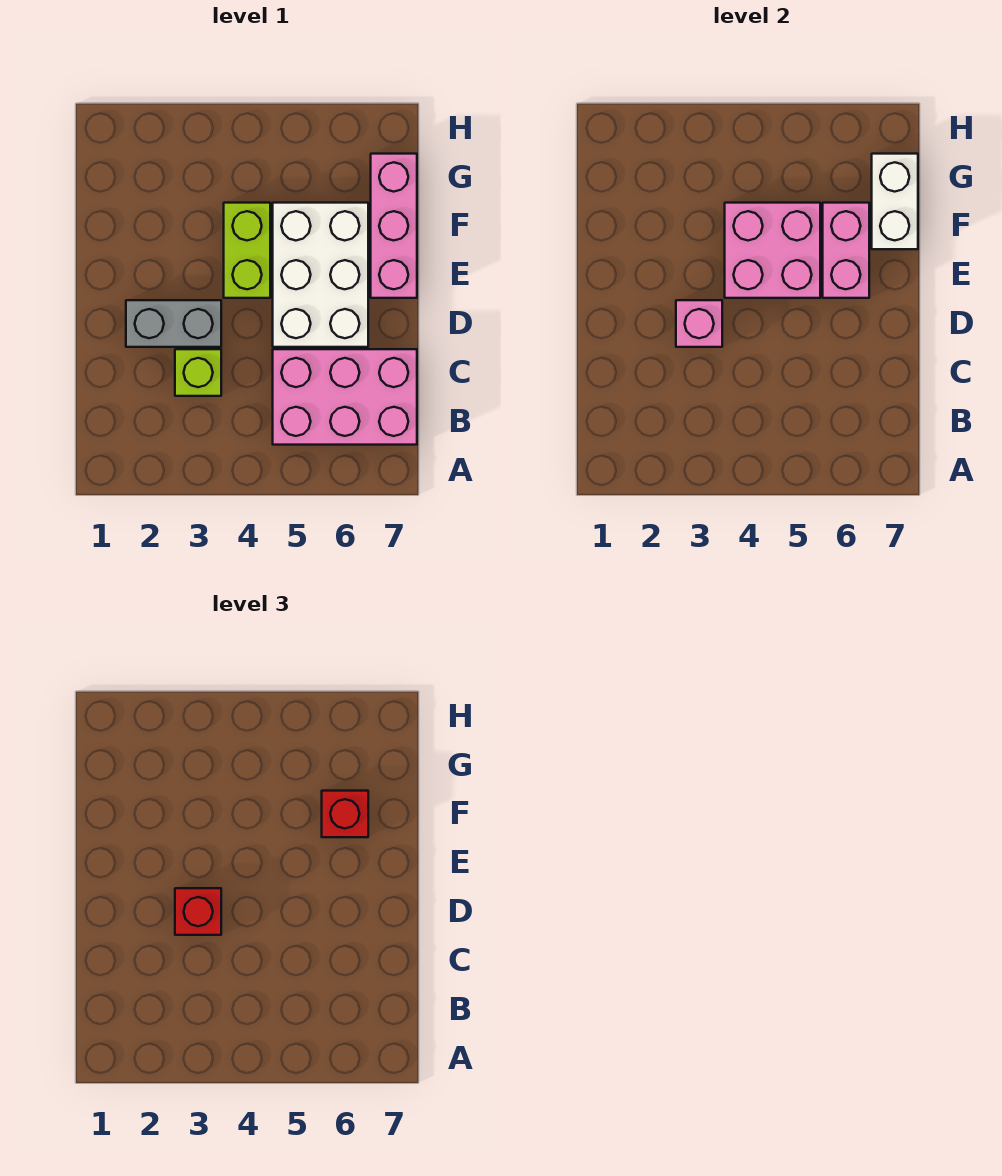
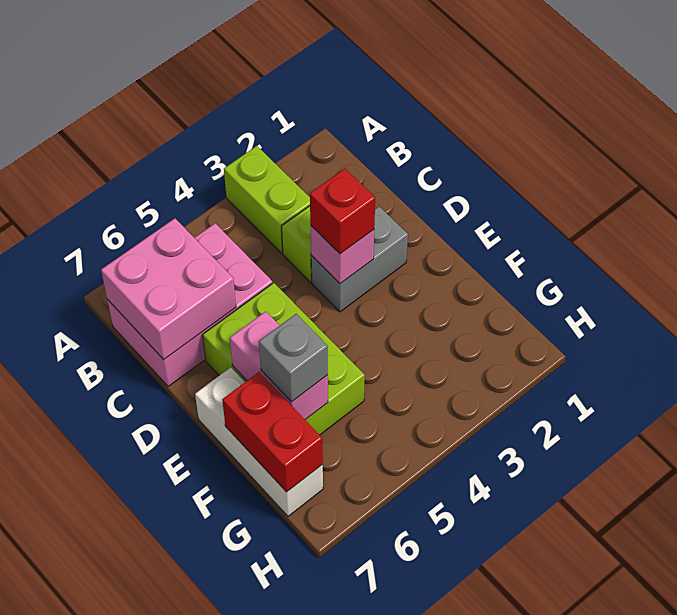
white 2x3 brick [273,203,368,347] -> lime 2x3 brick [203,283,365,435]
lime 1x2 brick [224,203,270,298] -> lime 1x2 brick moved to [224,146,310,253]
pink 2x2 brick [725,203,820,298] -> pink 2x2 brick moved to [101,218,236,360]
pink 1x3 brick [371,154,417,298] -> white 1x3 brick [195,367,323,516]
red 1x1 brick [322,791,368,837] -> grey 1x1 brick [259,314,328,402]
white 1x2 brick [872,154,918,249] -> red 1x2 brick [222,372,323,492]

